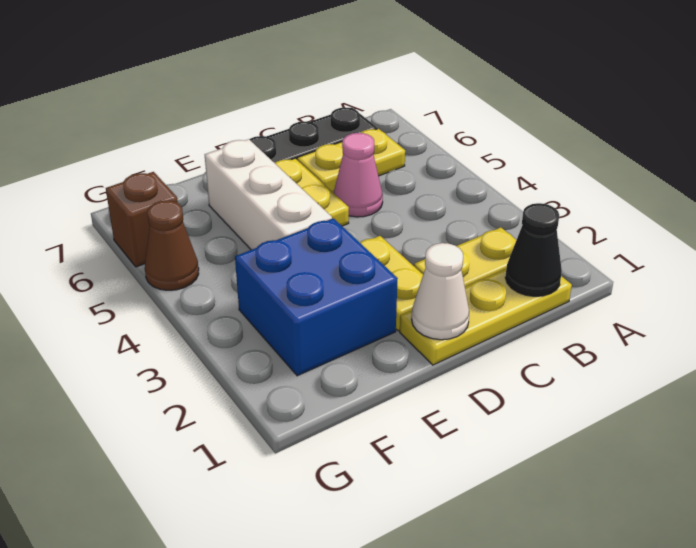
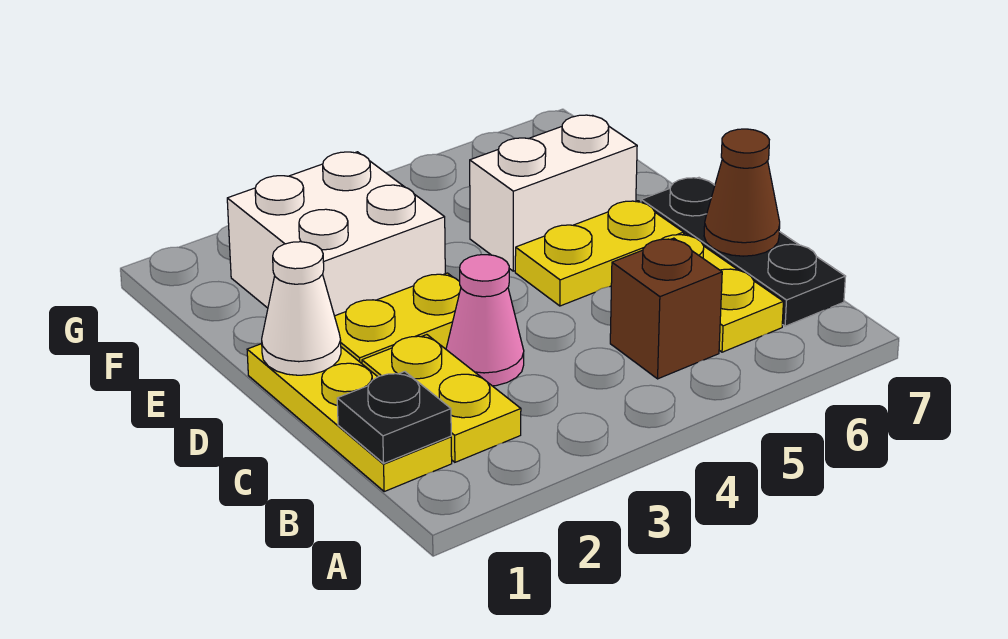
black 1x1 cone [505,203,562,296] -> black 1x1 plate [337,371,451,463]
pink 1x1 cone [334,133,383,217] -> pink 1x1 cone moved to [446,255,524,386]
blue 2x2 brick [235,218,398,376] -> white 2x2 brick [227,152,445,316]
white 1x3 brick [205,139,332,250] -> white 1x2 brick [470,115,637,271]
brown 1x1 cone [145,201,199,290] -> brown 1x1 cone moved to [704,129,780,256]
brown 1x1 brick [106,172,178,267] -> brown 1x1 brick moved to [610,238,722,379]

